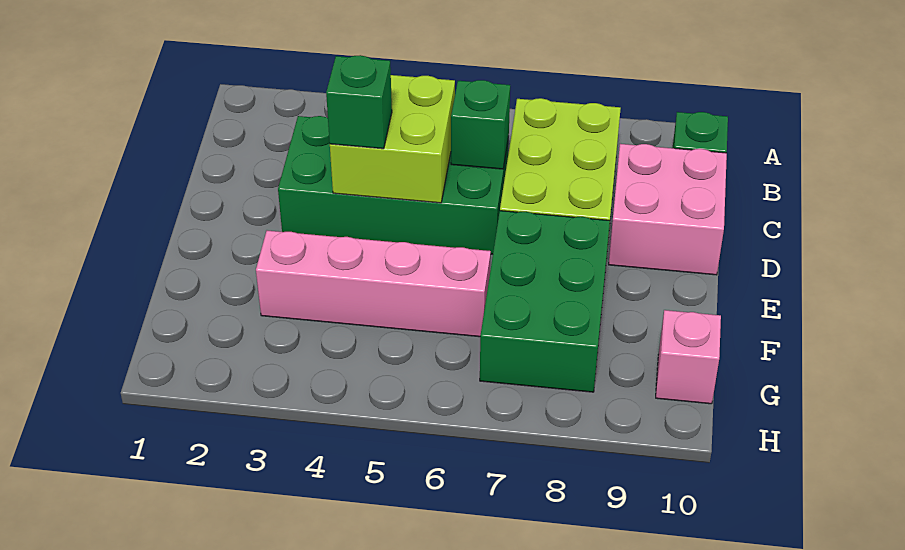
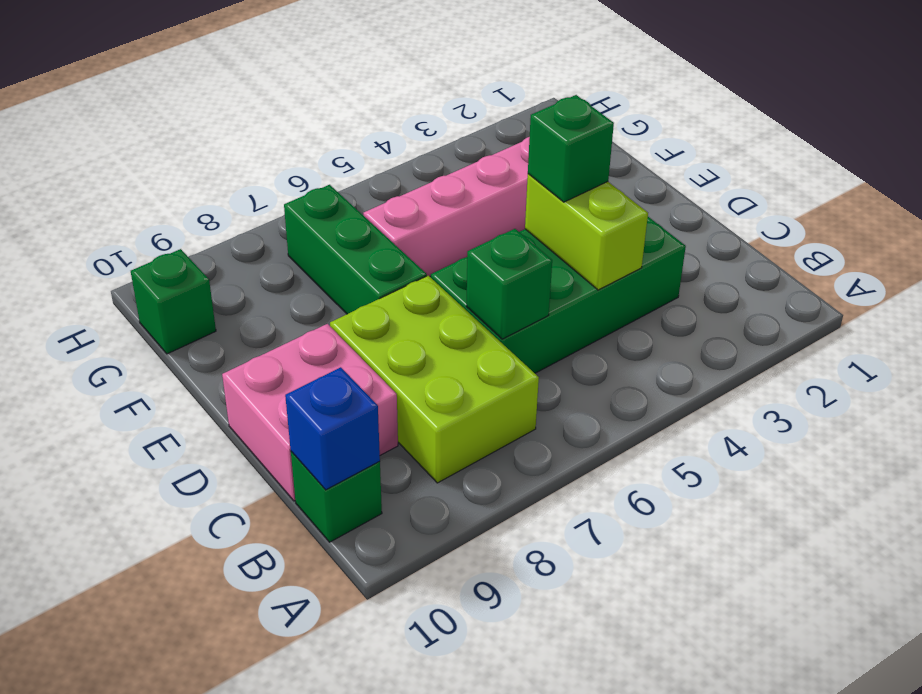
none -> blue 1x1 brick [285,367,380,490]
lime 2x2 brick [330,75,455,203] -> lime 1x2 brick [525,174,648,290]
green 2x3 brick [480,211,610,392] -> green 1x3 brick [284,185,427,314]
pink 1x1 brick [656,310,721,404] -> green 1x1 brick [131,249,216,354]

